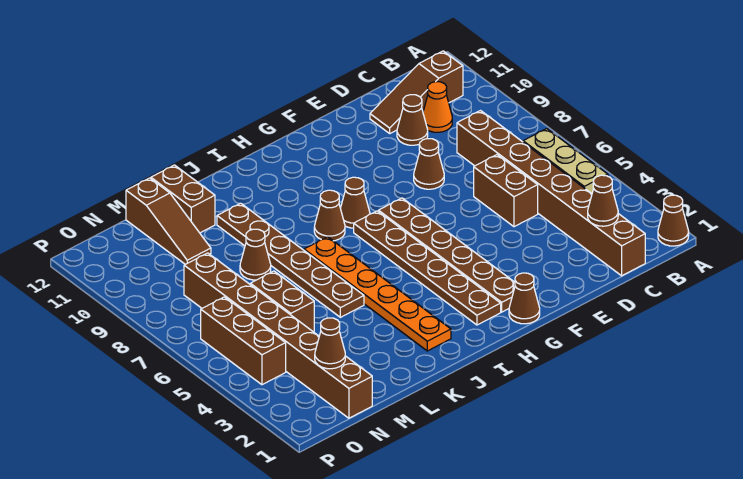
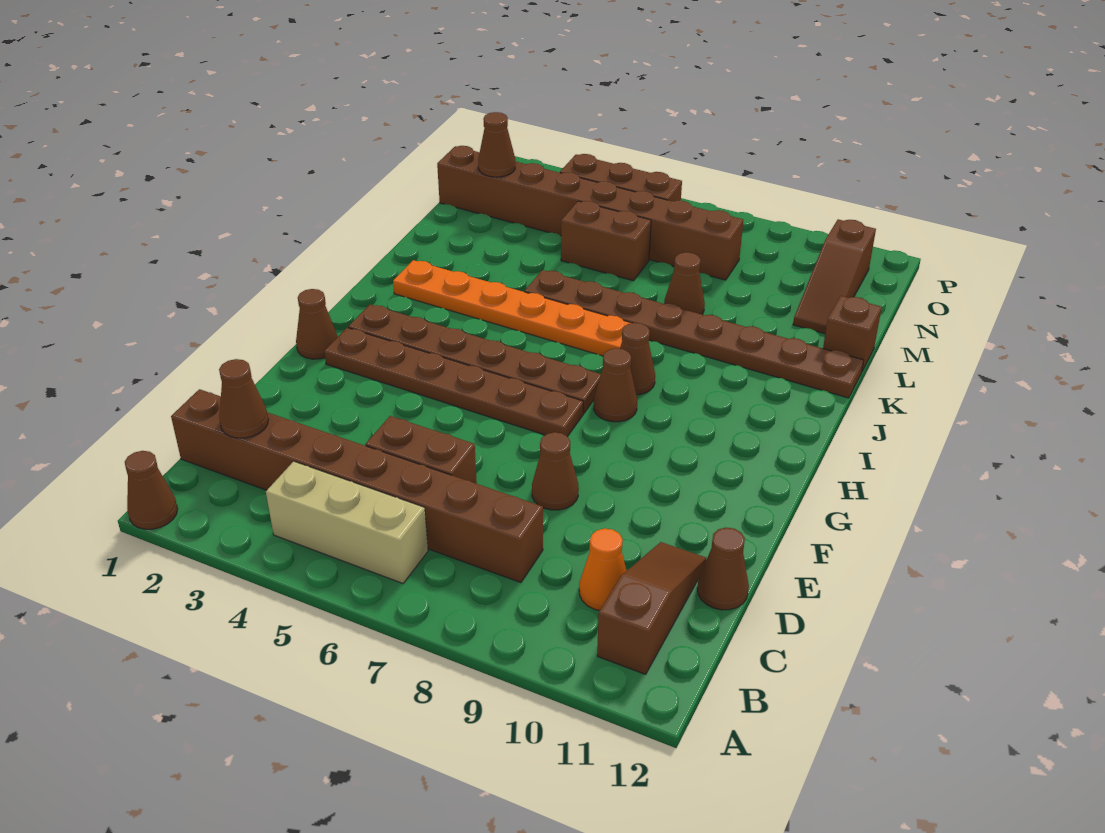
brown 1x1 cone [397,95,428,145] -> brown 1x1 cone moved to [697,528,749,610]
brown 1x6 plate [217,203,364,317] -> brown 1x8 plate [525,270,864,398]
brown 1x2 brick [151,165,215,233] -> brown 1x1 brick [823,296,882,371]
brown 1x3 slope [126,178,211,265] -> brown 1x3 slope turned to [793,219,876,334]

